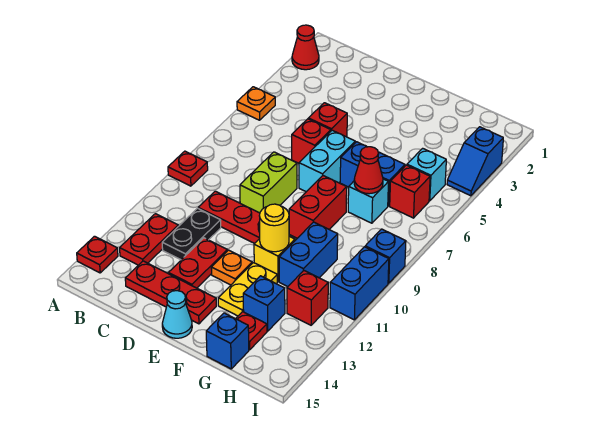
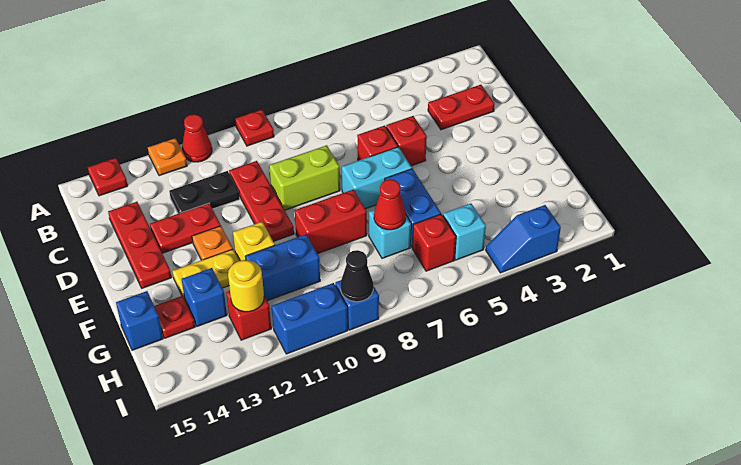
red 1x1 cone [292,25,319,70] -> red 1x1 cone moved to [182,114,212,162]
orange 1x1 plate [237,87,275,120] -> orange 1x1 plate moved to [148,138,187,176]
red 1x2 plate [120,214,178,265] -> red 1x2 plate moved to [428,85,495,130]
cyan 1x1 cone [162,291,192,338] -> none
yellow 1x1 round brick [259,204,289,252] -> yellow 1x1 round brick moved to [228,260,264,312]
none -> black 1x1 cone [341,250,373,302]

